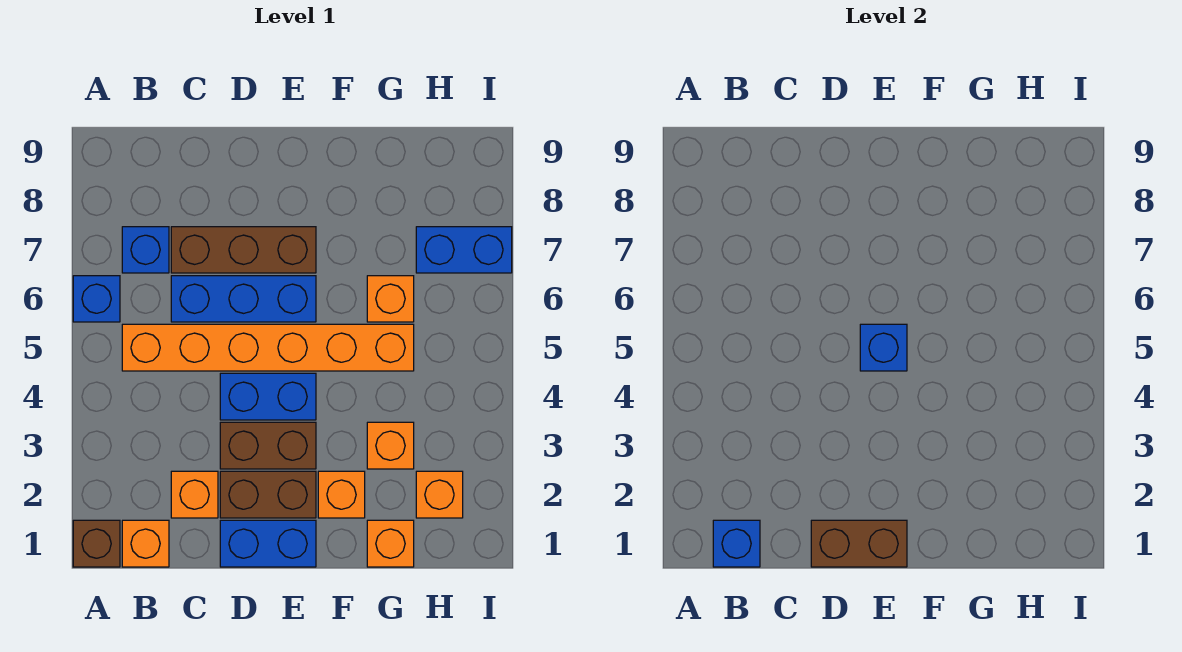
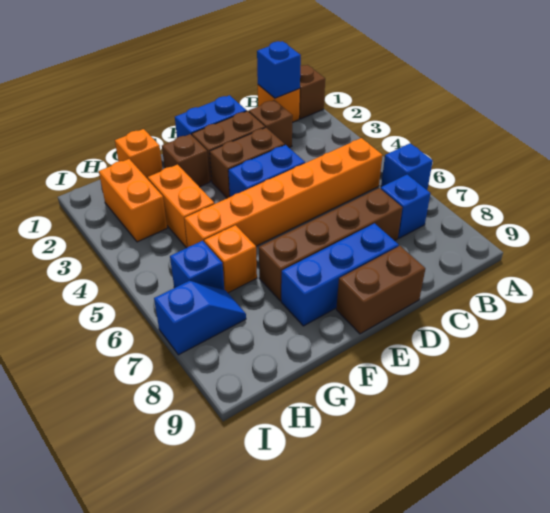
orange 1x1 brick [171,471,218,518] -> brown 1x1 brick [249,100,293,148]
blue 1x3 brick [171,276,316,322] -> blue 1x3 brick moved to [281,223,399,326]
brown 1x3 brick [171,227,316,273] -> brown 1x4 brick [259,188,402,301]
brown 1x2 brick [811,520,907,567] -> brown 1x2 brick moved to [336,246,425,334]
blue 1x1 brick [860,324,907,371] -> blue 1x1 brick moved to [170,241,224,290]
orange 1x1 brick [318,471,365,518] -> brown 1x1 brick [162,134,210,187]
orange 1x1 brick [367,422,414,469] -> orange 1x2 brick [148,165,214,248]
orange 1x1 brick [416,471,463,518] -> orange 1x2 brick [99,159,167,242]
blue 1x2 brick [416,227,512,273] -> blue 1x2 slope [154,281,246,355]

